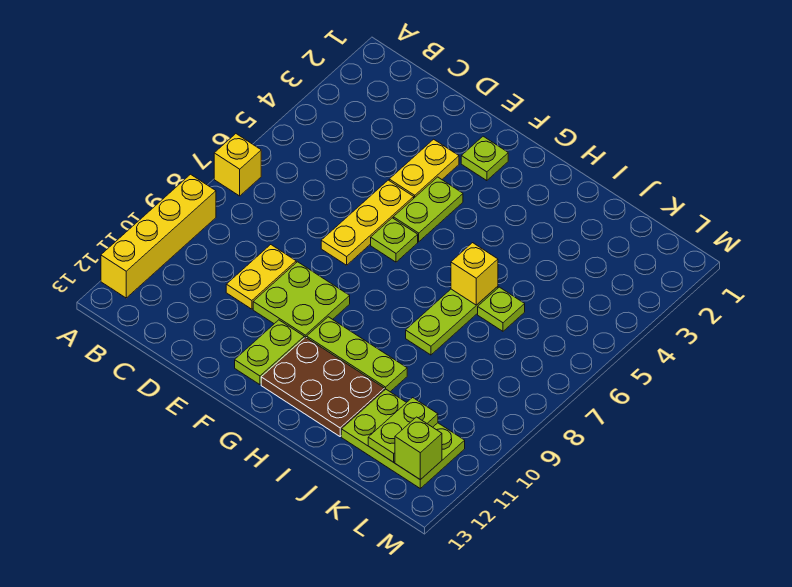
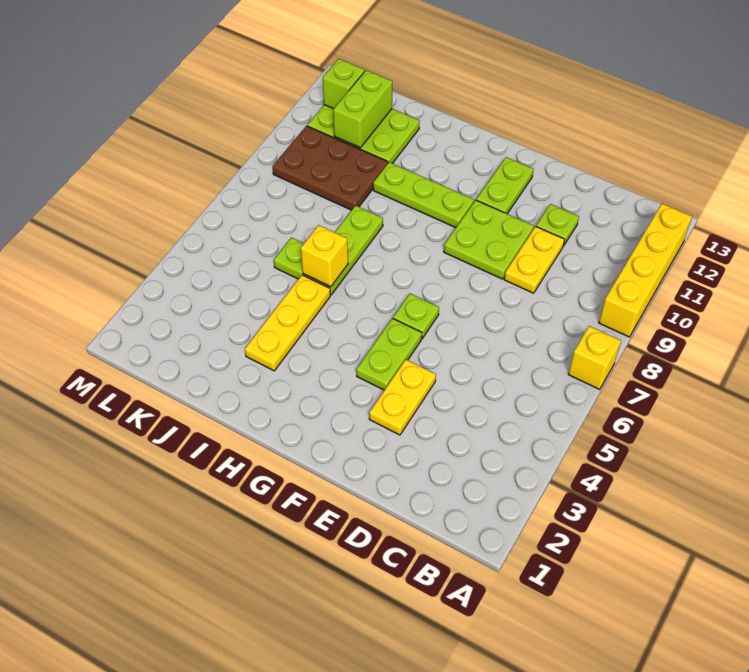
yellow 1x3 plate [321,180,414,265] -> yellow 1x3 plate moved to [245,275,330,371]
lime 1x1 plate [461,136,508,181] -> lime 1x1 plate moved to [536,204,579,246]
brown 2x3 plate [261,337,384,436] -> brown 2x3 plate moved to [272,126,388,210]
lime 1x2 plate [368,398,438,462] -> lime 1x2 brick [333,70,392,148]

